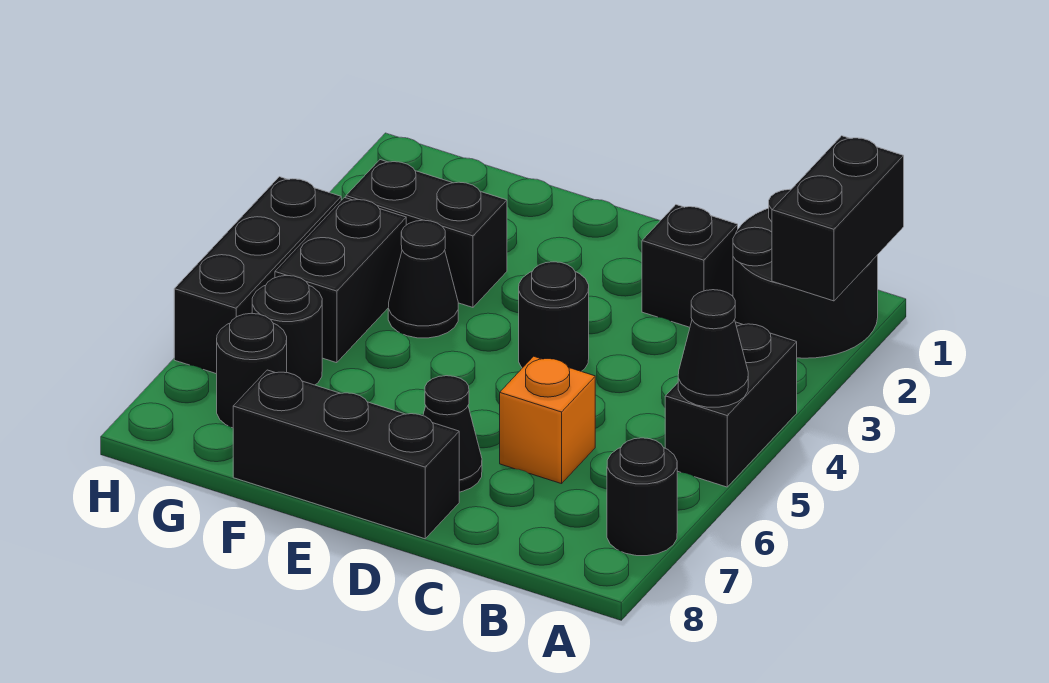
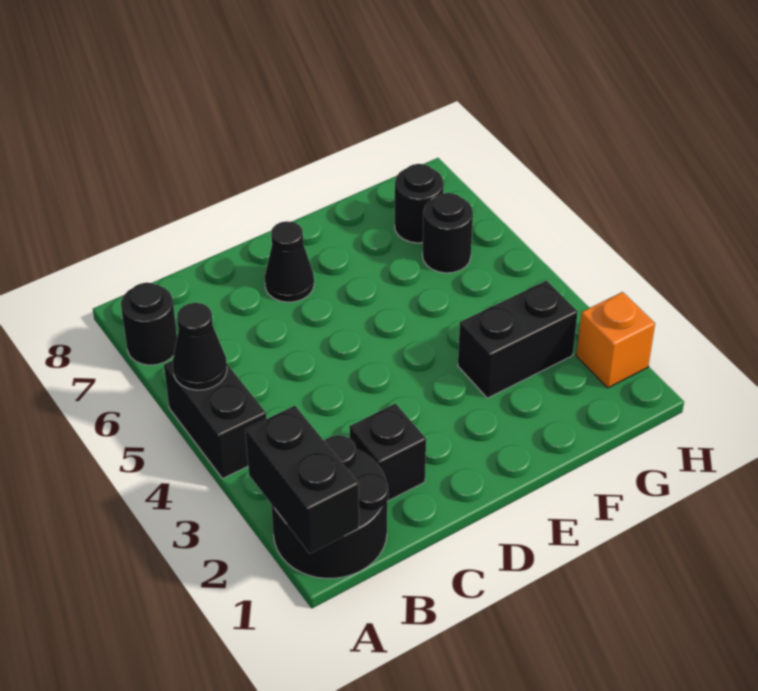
orange 1x1 brick [500,356,595,484] -> orange 1x1 brick moved to [576,292,655,388]
black 1x1 round brick [519,262,589,371] -> none
black 1x3 brick [233,370,459,539] -> none
black 1x1 cone [388,220,458,338] -> none
black 1x2 brick [275,198,406,363] -> none
black 1x3 brick [174,177,341,374] -> none

